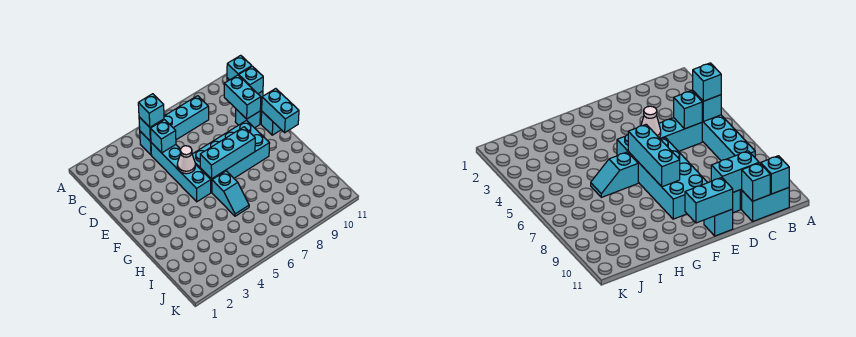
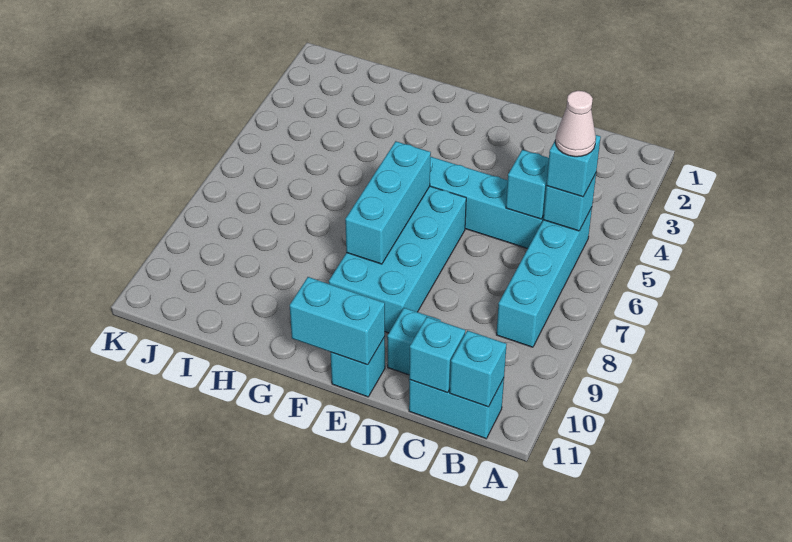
cyan 1x2 brick [224,75,261,119] -> none
white 1x1 cone [177,146,195,174] -> white 1x1 cone moved to [555,91,596,157]
cyan 1x2 slope [212,171,249,216] -> none

